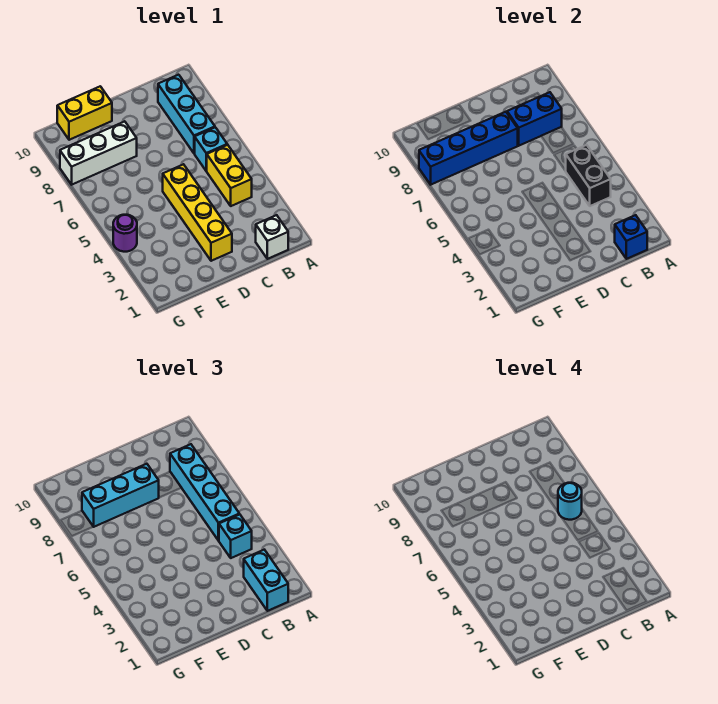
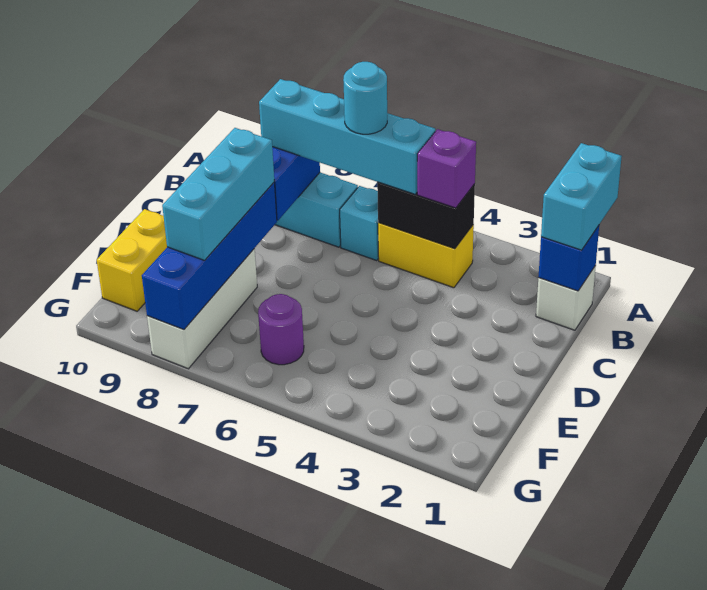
cyan 1x2 brick [244,550,288,611] -> cyan 1x2 brick turned to [541,143,622,250]
cyan 1x1 brick [219,514,252,558] -> purple 1x1 brick [417,129,476,208]
yellow 1x4 brick [163,164,232,261] -> none
purple 1x1 round brick [113,215,137,252] -> purple 1x1 round brick moved to [258,294,304,365]

